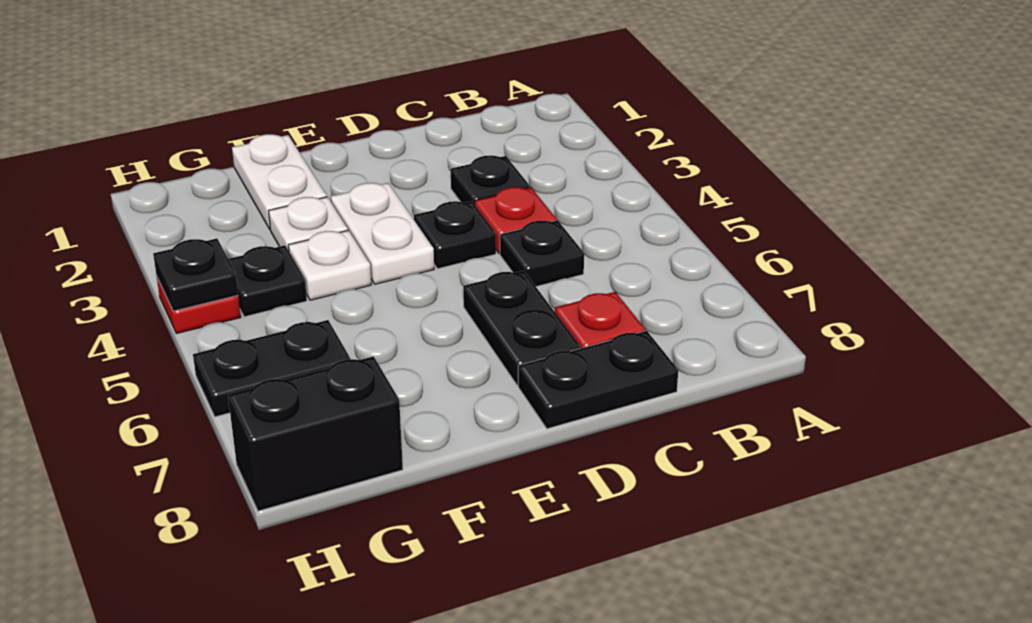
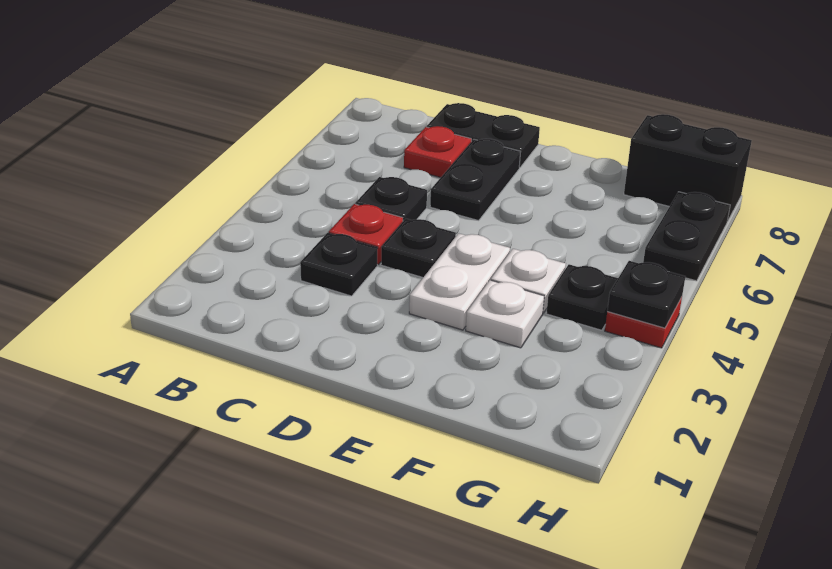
white 1x2 plate [232,134,327,229] -> none
black 1x2 plate [193,320,350,417] -> black 1x2 plate turned to [643,192,730,281]

